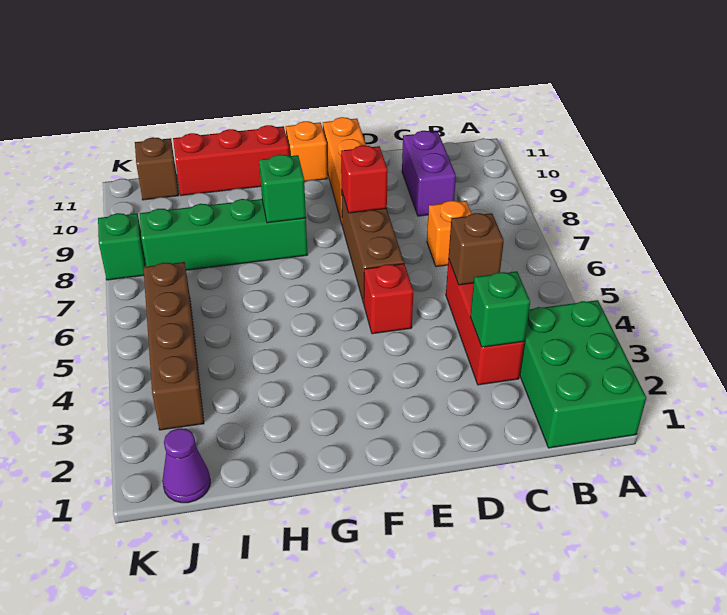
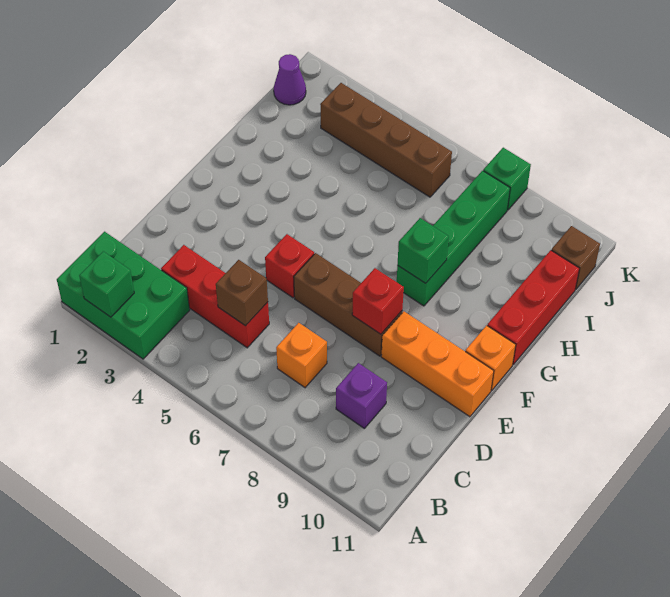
green 1x1 brick [470,271,530,347] -> green 1x1 brick moved to [79,251,134,317]
purple 1x2 brick [402,131,456,216] -> purple 1x1 brick [336,363,387,428]

